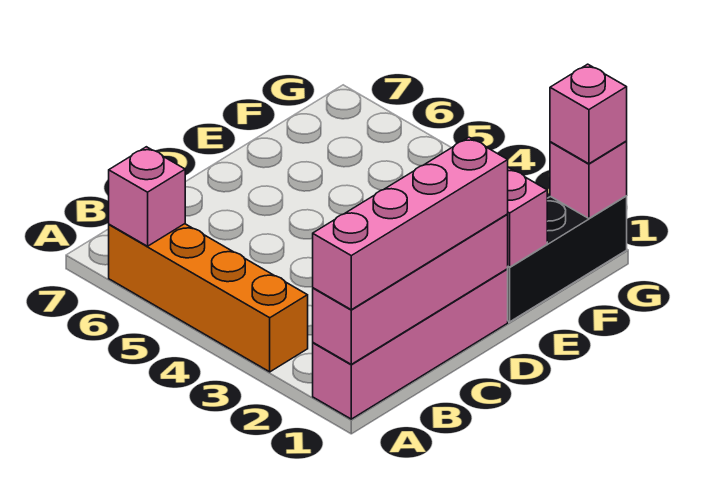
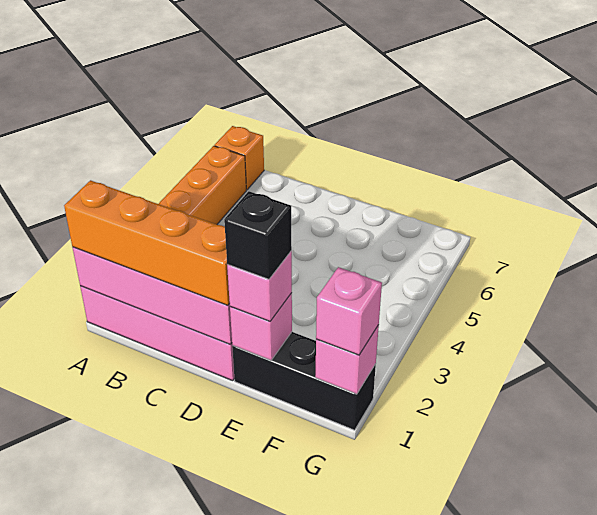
pink 1x4 brick [313,137,508,310] -> orange 1x4 brick [64,180,230,305]
pink 1x1 brick [109,147,185,246] -> pink 1x1 brick moved to [227,251,292,321]
none -> orange 1x1 brick [215,126,264,190]
none -> black 1x1 brick [224,191,292,279]

